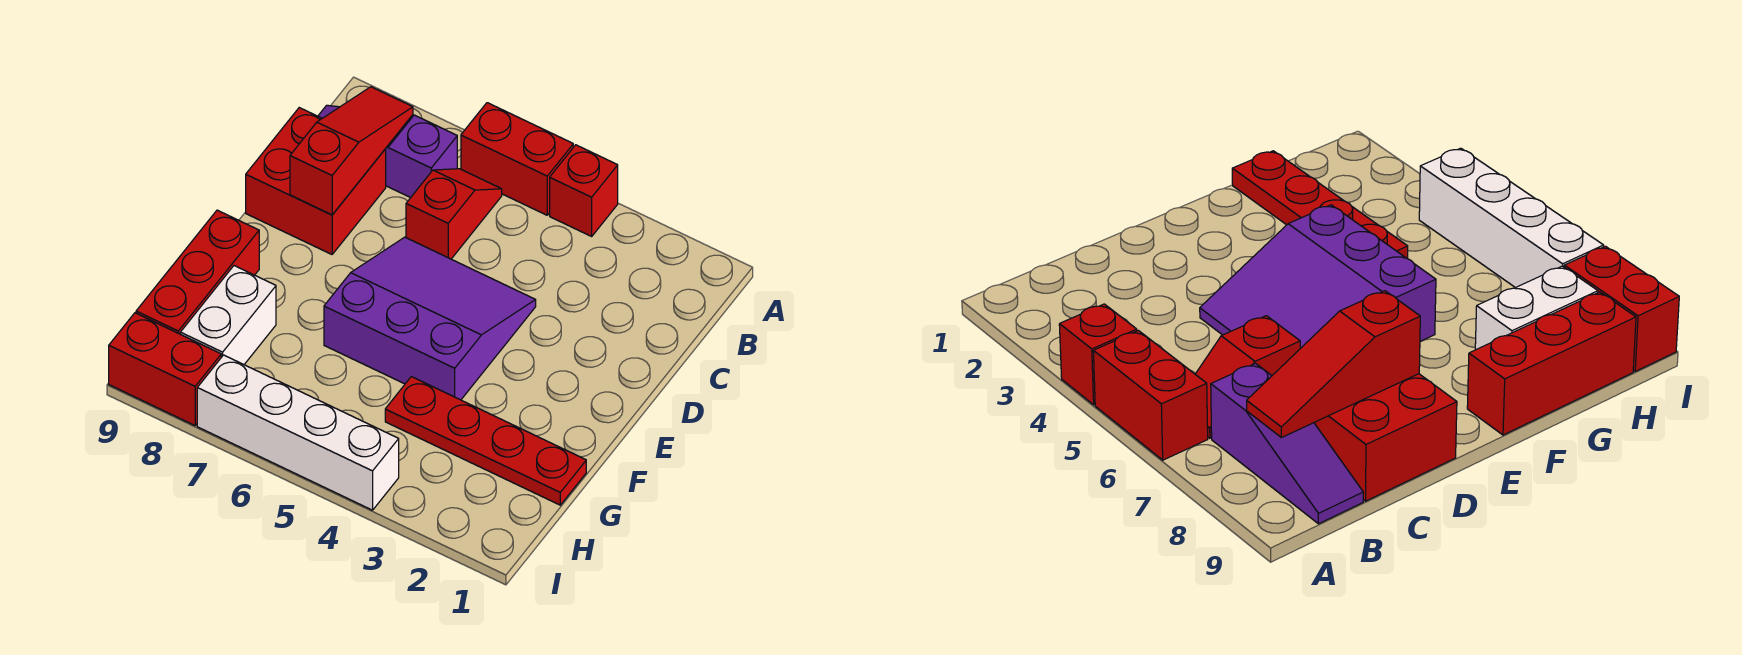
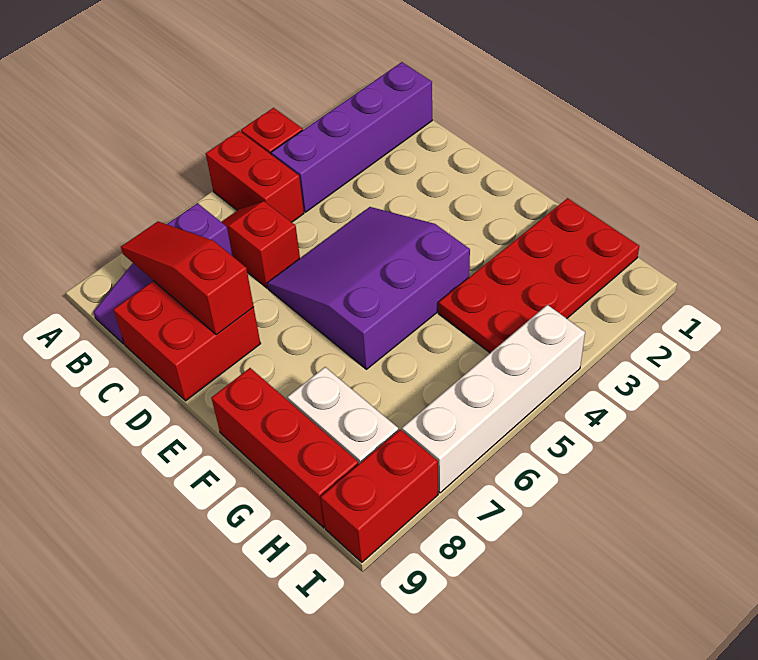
red 1x2 brick [461,103,573,215] -> red 1x2 brick turned to [206,131,304,222]
none -> purple 1x4 brick [271,62,432,212]
red 1x4 plate [385,377,586,505] -> red 2x4 plate [439,198,639,353]

